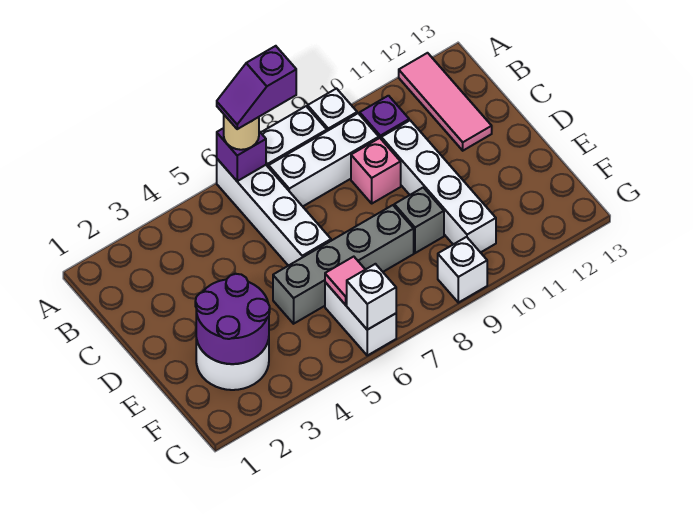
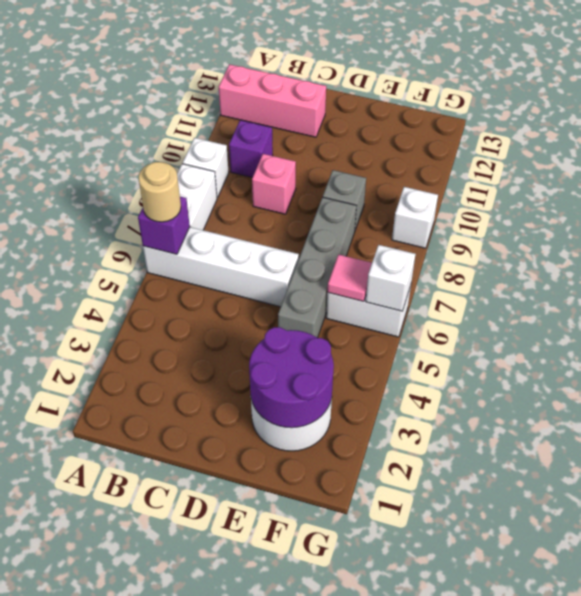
purple 1x2 slope [217,46,296,129] -> none
pink 1x3 tile [399,53,492,151] -> pink 1x3 brick [219,64,326,137]
white 1x3 brick [269,113,379,206] -> none
white 1x4 brick [381,120,496,253] -> none

